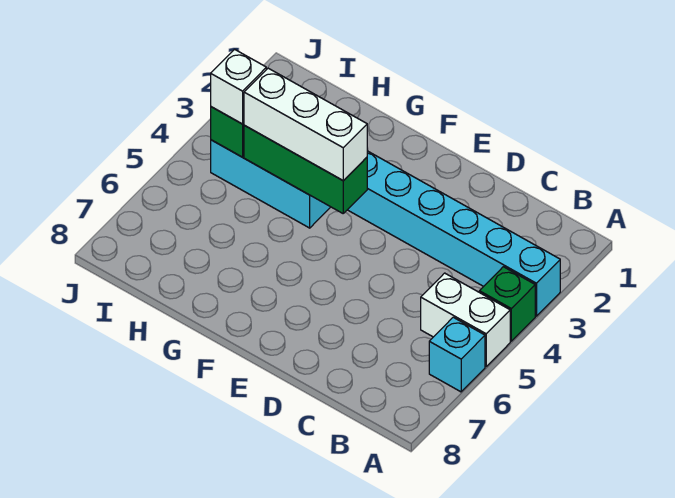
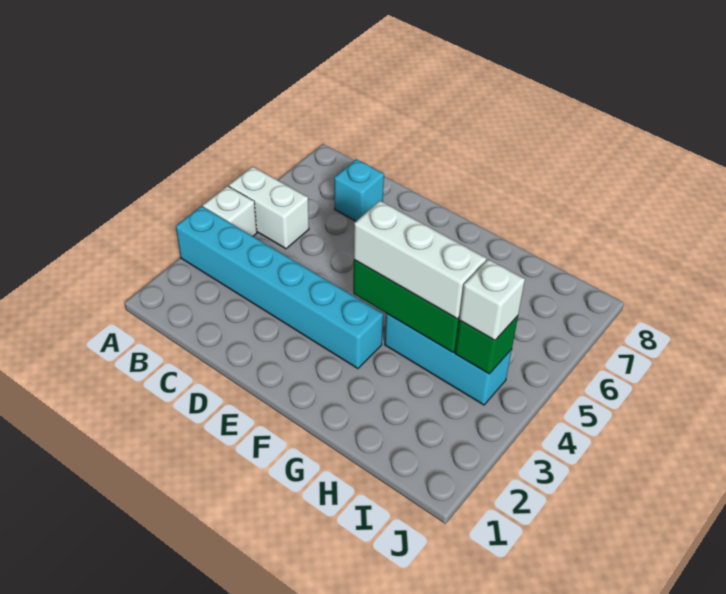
green 1x1 brick [479,267,535,341] -> white 1x1 brick [203,186,257,236]
cyan 1x1 brick [429,317,485,392] -> cyan 1x1 brick moved to [334,159,384,221]

